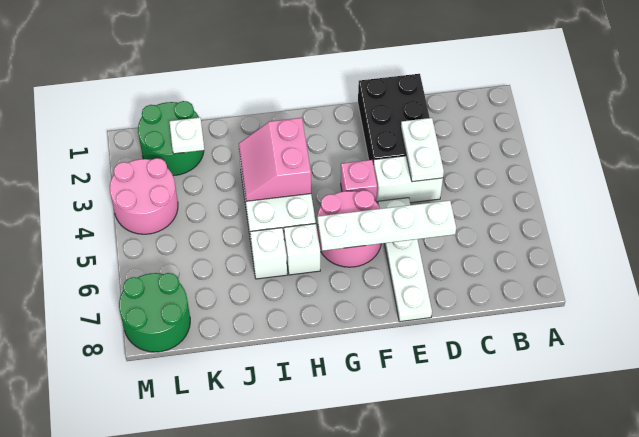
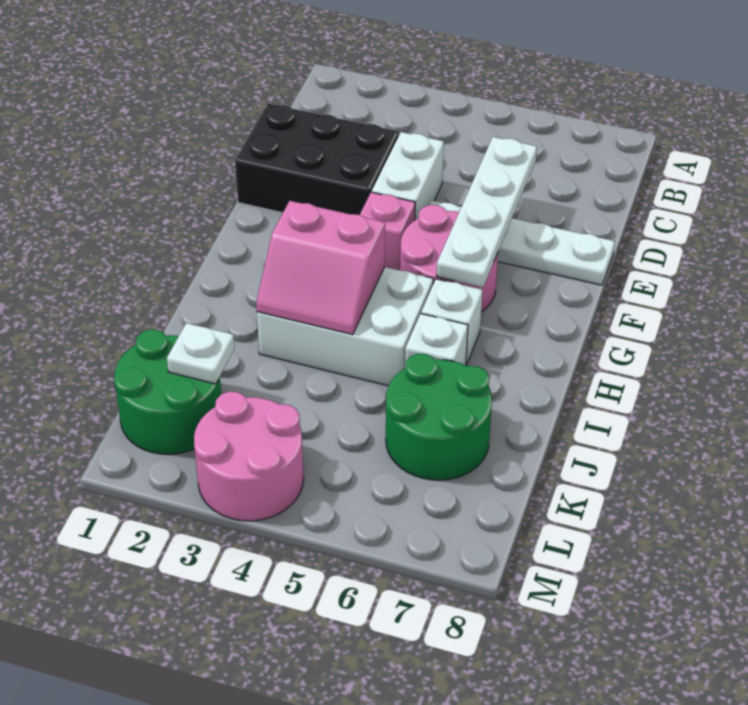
white 1x2 plate [401,118,444,182] -> none
green 2x2 round brick [119,273,190,352] -> green 2x2 round brick moved to [386,354,492,480]

